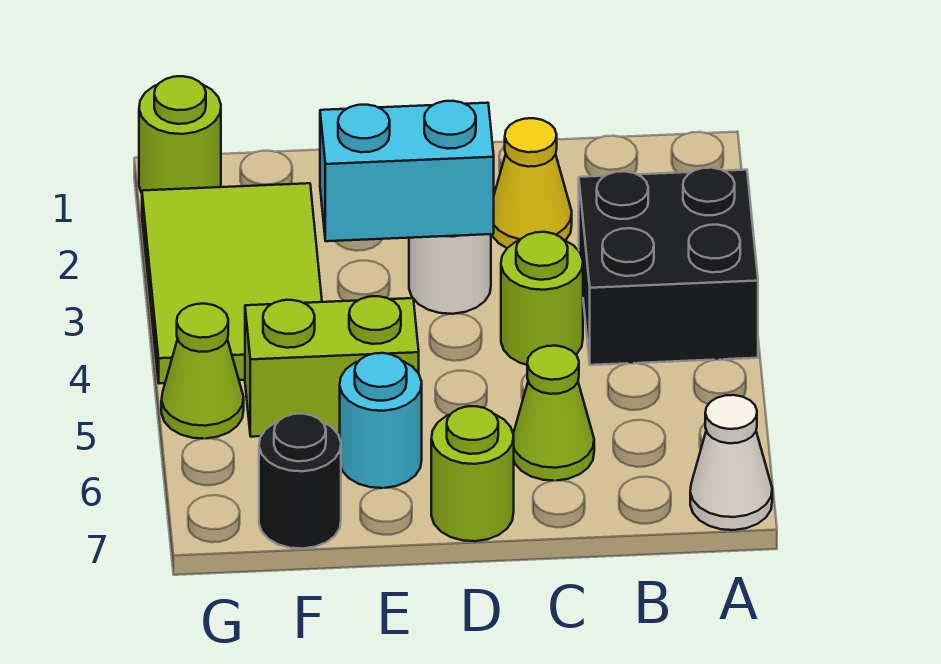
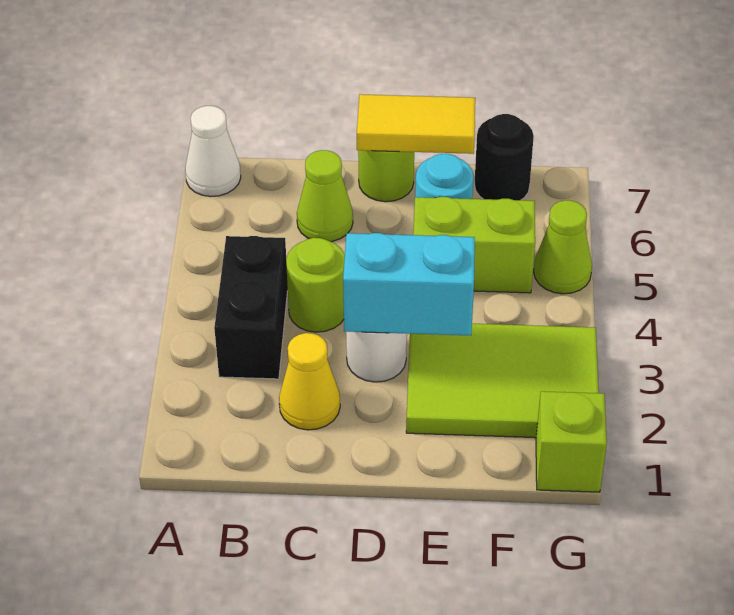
black 2x2 brick [579,168,758,365] -> black 1x2 brick [214,236,288,379]
none -> yellow 1x2 tile [357,94,475,154]
lime 2x3 tile [142,183,322,384] -> lime 2x3 tile turned to [406,324,599,438]
lime 1x1 round brick [139,76,221,193] -> lime 1x1 brick [536,391,607,492]

